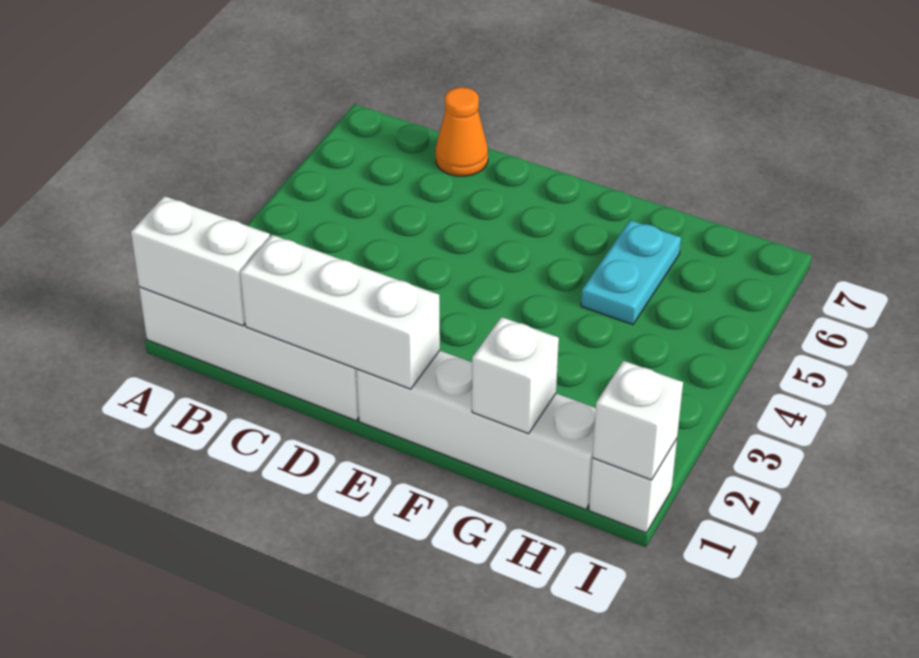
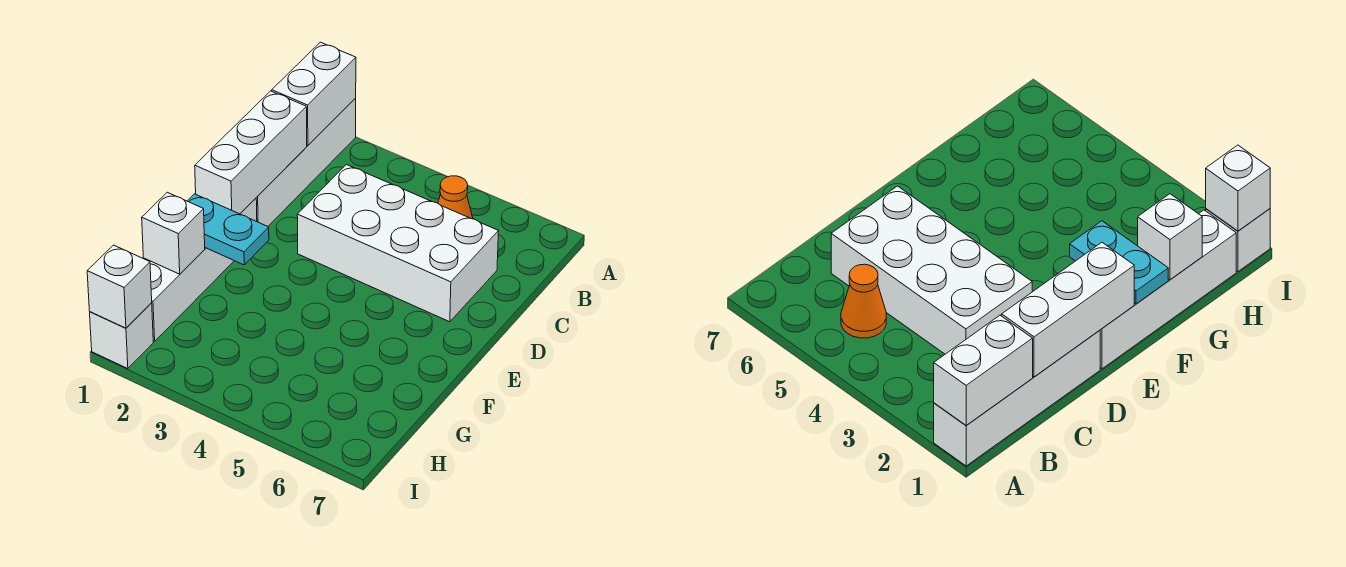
none -> white 2x4 brick [297,165,499,322]
orange 1x1 cone [435,87,488,176] -> orange 1x1 cone moved to [438,176,473,219]
cyan 1x2 plate [581,220,681,325] -> cyan 1x2 plate moved to [188,194,269,265]

